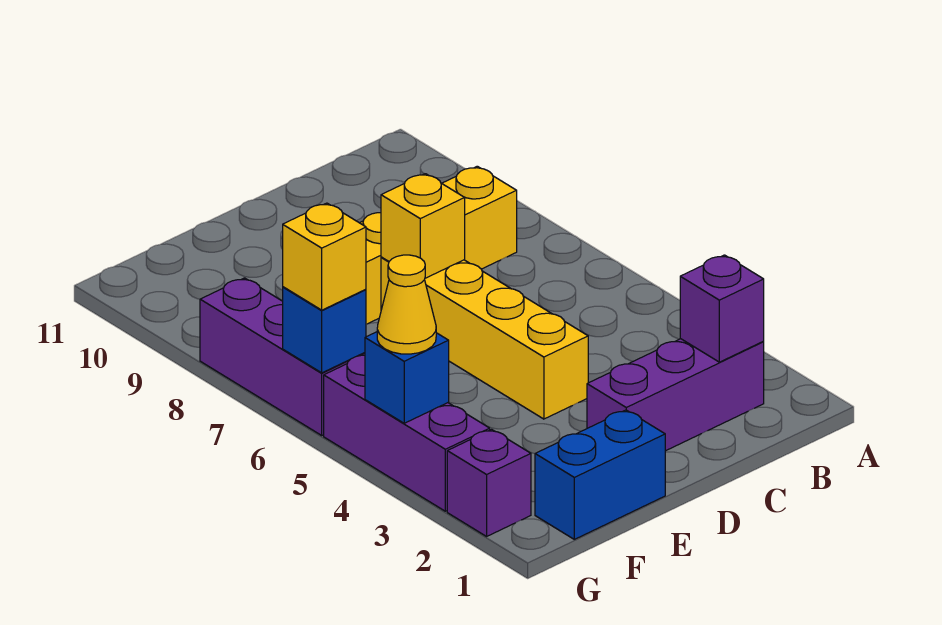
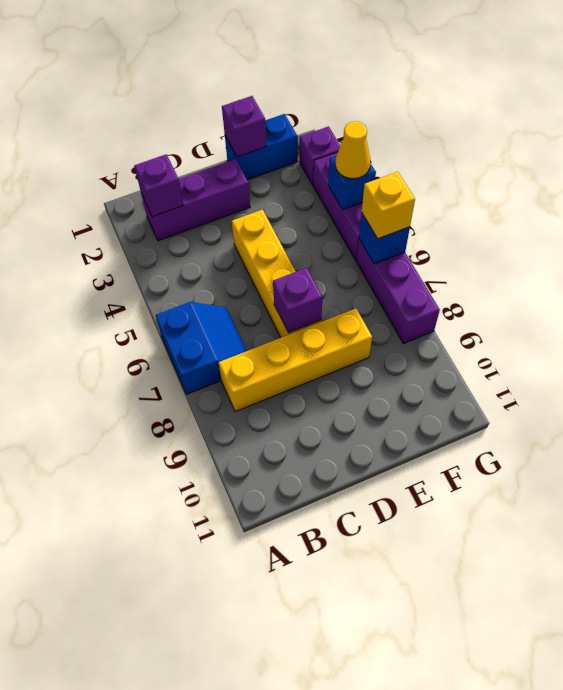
none -> blue 2x2 slope [156,302,247,394]
yellow 1x1 brick [381,174,465,278] -> purple 1x1 brick [273,268,322,333]
none -> purple 1x1 brick [222,96,267,157]

